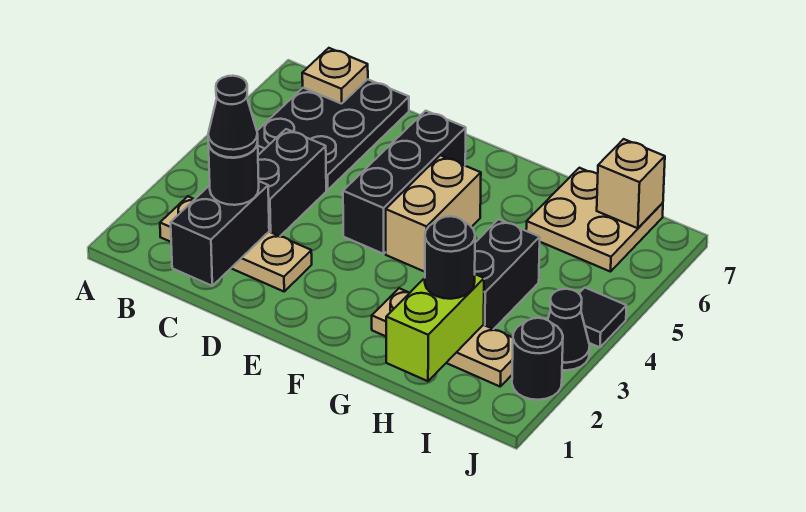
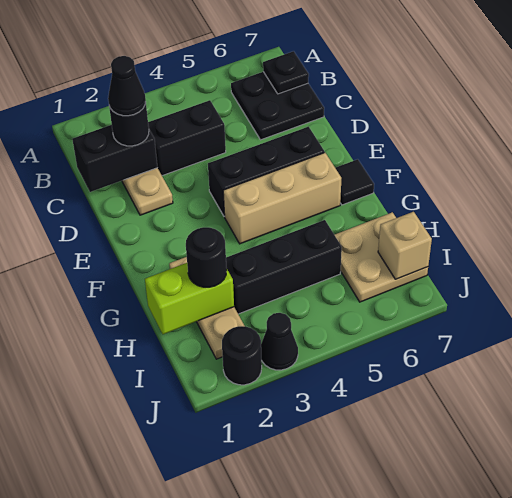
black 2x3 plate [257,79,409,190] -> black 2x2 plate [231,72,324,140]
tan 1x1 plate [302,48,368,104] -> black 1x1 plate [263,51,309,94]
tan 1x2 brick [386,155,481,272] -> tan 1x3 brick [223,153,341,244]
black 1x2 brick [475,219,540,329] -> black 1x3 brick [226,220,342,314]
black 1x1 tile [579,288,627,347] -> black 1x1 tile moved to [336,159,374,205]

